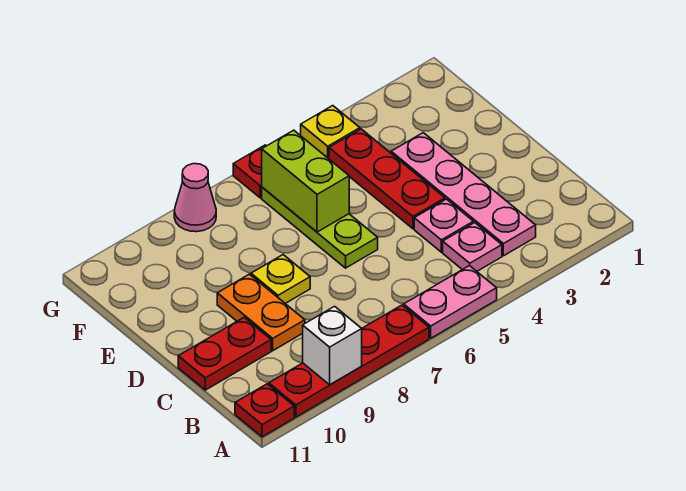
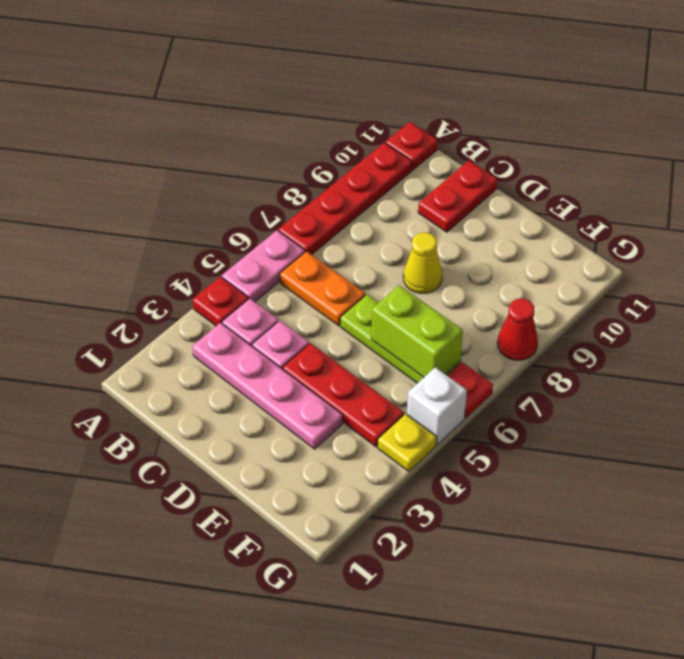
none -> red 1x1 plate [192,277,248,326]
white 1x1 brick [303,306,362,385] -> white 1x1 brick moved to [407,367,467,445]
orange 1x2 plate [217,274,305,351] -> orange 1x2 plate moved to [280,251,365,326]
yellow 1x1 plate [251,255,310,303] -> yellow 1x1 cone [403,232,442,294]
pink 1x1 cone [174,164,216,232] -> red 1x1 cone [497,299,538,360]

